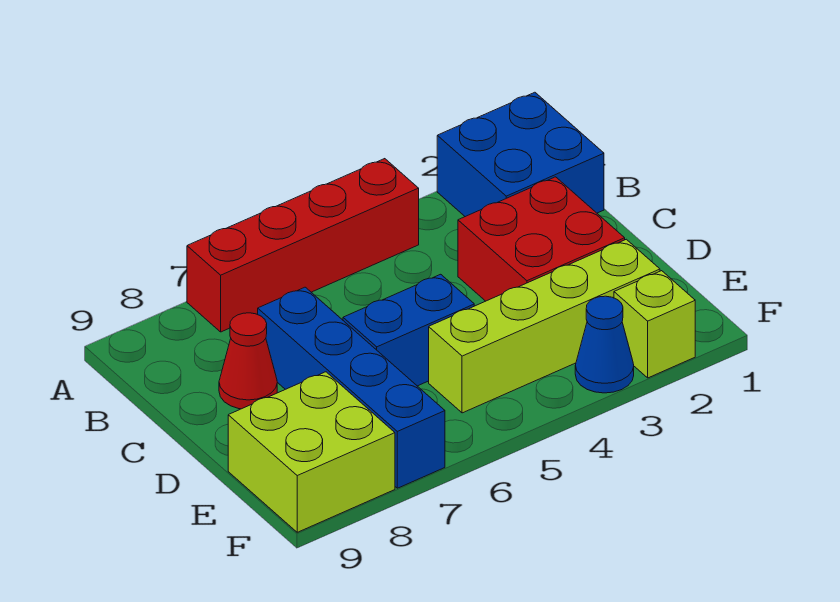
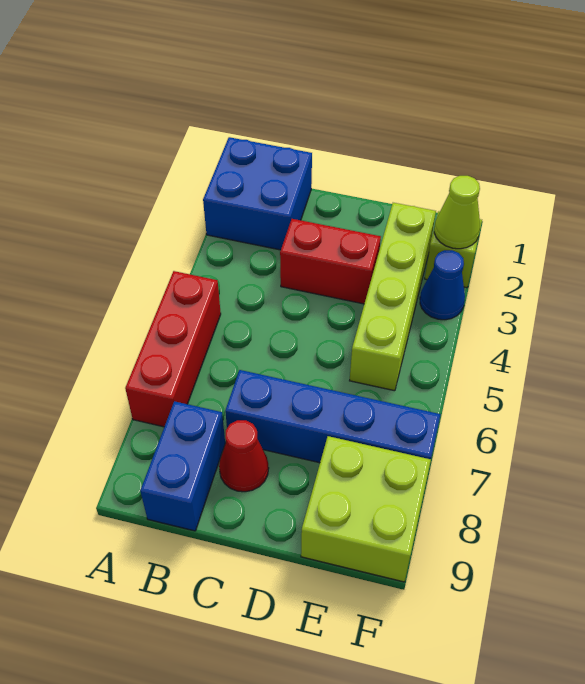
red 1x4 brick [187,159,419,332] -> red 1x3 brick [125,271,221,427]
red 2x2 brick [458,177,625,301] -> red 1x2 brick [280,219,381,304]
blue 1x2 brick [343,274,474,386] -> blue 1x2 brick moved to [140,401,225,531]
none -> lime 1x1 cone [434,176,480,249]

